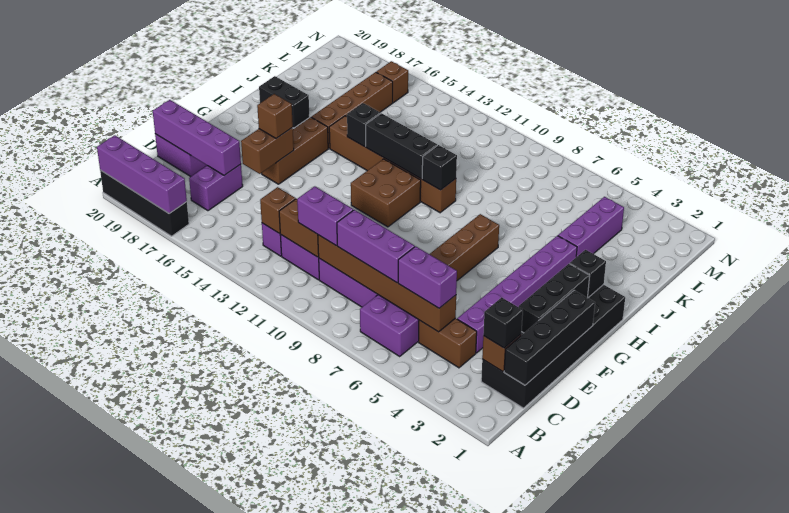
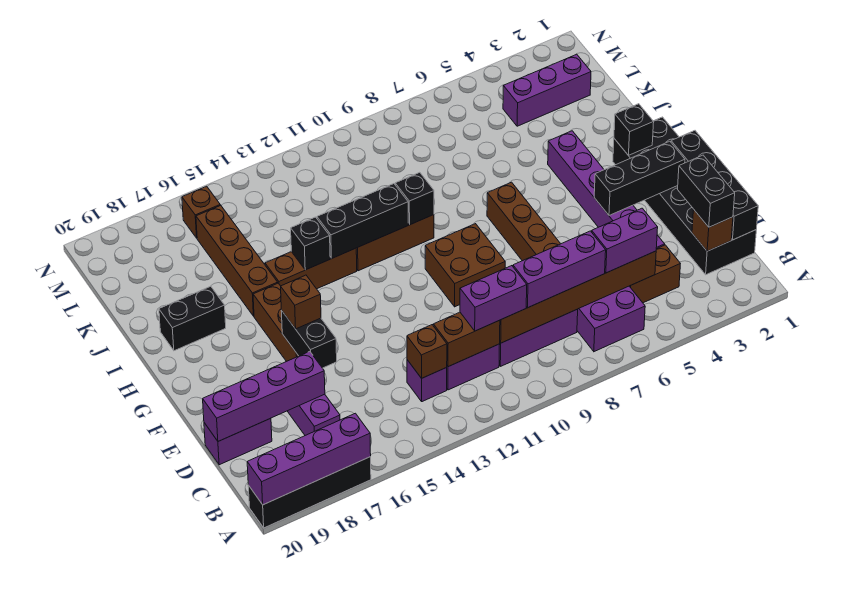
black 1x1 brick [483,297,523,348] -> black 1x2 brick [678,155,735,227]
black 1x3 brick [519,264,590,333] -> black 1x3 brick turned to [594,141,685,215]
brown 1x2 brick [241,128,294,174] -> black 1x2 brick [281,310,337,368]
brown 2x2 brick [351,159,421,227] -> brown 2x2 brick moved to [425,224,505,307]
purple 1x3 brick [558,197,624,257] -> purple 1x3 brick turned to [503,54,591,126]

